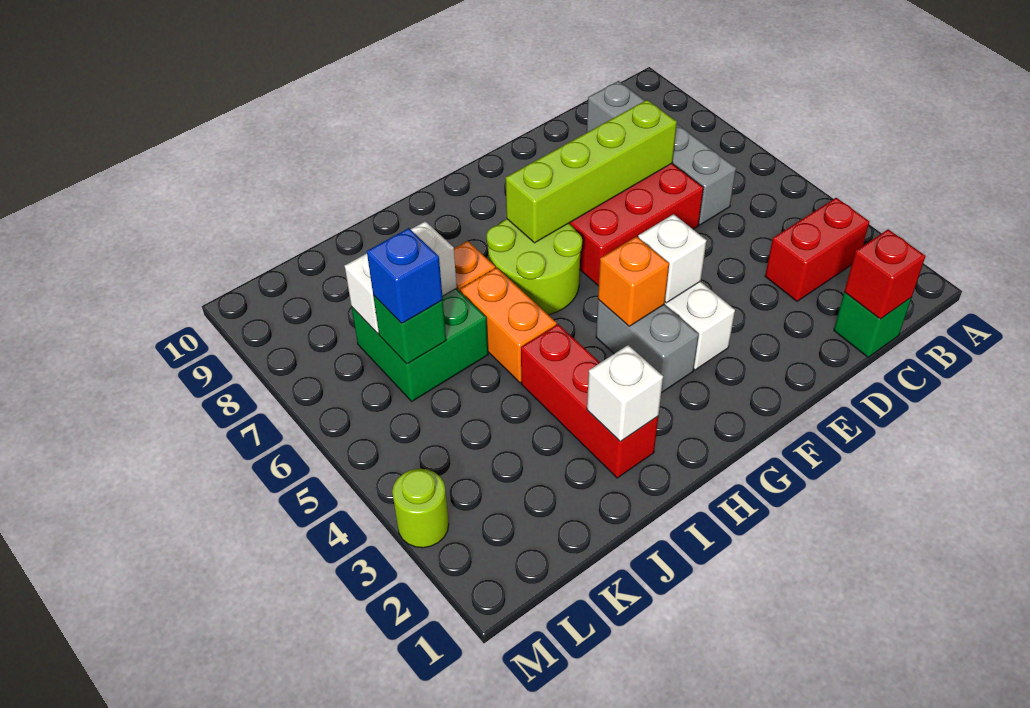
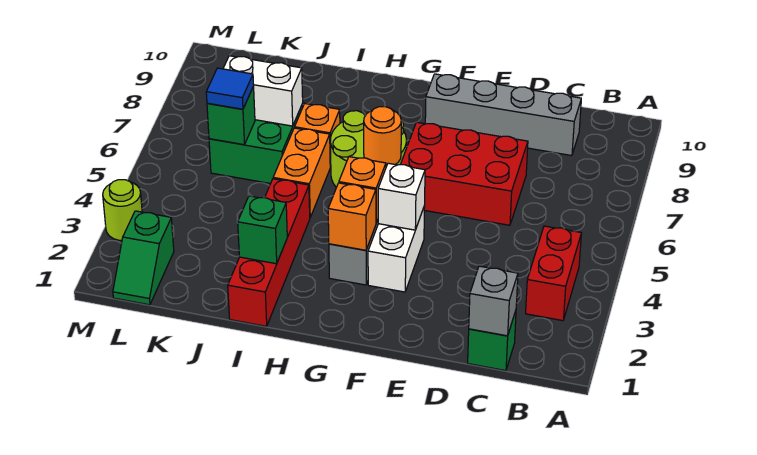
red 1x2 brick [765,198,869,301] -> red 1x2 brick turned to [526,226,581,321]
red 1x1 brick [844,229,926,319] -> grey 1x1 brick [469,266,518,336]
grey 1x4 brick [587,81,736,225] -> grey 1x4 brick turned to [425,74,581,156]
lime 1x4 brick [506,100,677,243] -> none
none -> orange 1x1 brick [328,183,376,250]
none -> orange 1x1 round brick [364,107,401,167]
red 1x3 brick [521,324,658,478] -> red 1x4 brick [228,179,310,326]
white 1x1 brick [587,345,663,442] -> green 1x1 brick [238,196,287,264]
blue 1x1 brick [367,228,443,323] -> blue 1x1 tile [206,68,254,109]
none -> green 1x2 slope [113,211,174,305]

